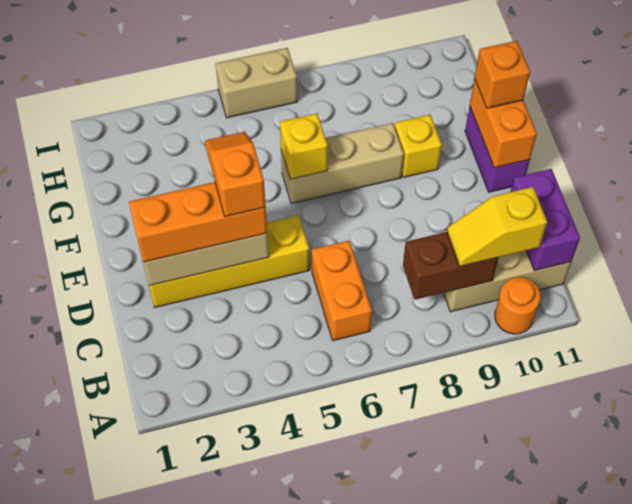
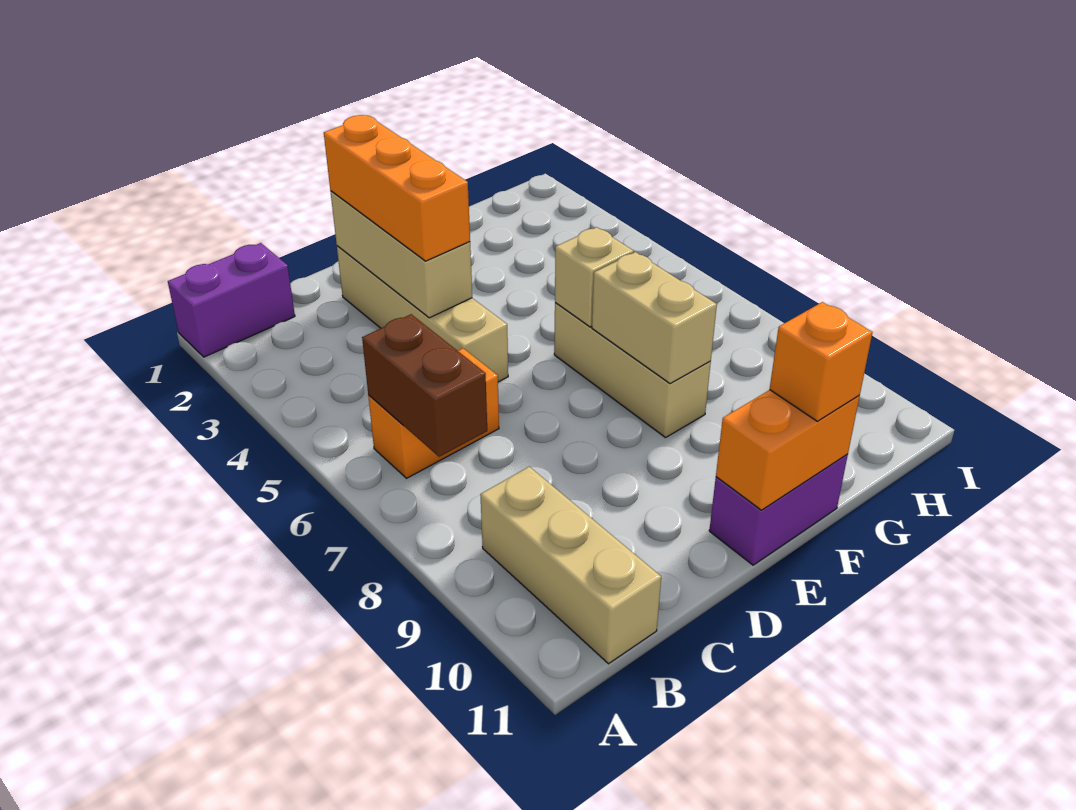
orange 1x1 round brick [495,277,541,334] -> none
brown 1x2 brick [403,232,499,300] -> brown 1x2 brick moved to [362,314,487,457]
yellow 1x2 slope [447,187,547,267] -> none
purple 1x2 brick [510,169,580,271] -> purple 1x2 brick moved to [168,243,295,357]
yellow 1x4 brick [149,215,309,308] -> tan 1x4 brick [337,246,508,382]
orange 1x2 slope [205,132,266,217] -> none
yellow 1x1 brick [280,113,328,179] -> tan 1x1 brick [555,227,634,327]
yellow 1x1 brick [395,114,442,178] -> none
tan 1x2 brick [215,48,297,118] -> tan 1x2 brick moved to [592,252,717,384]

